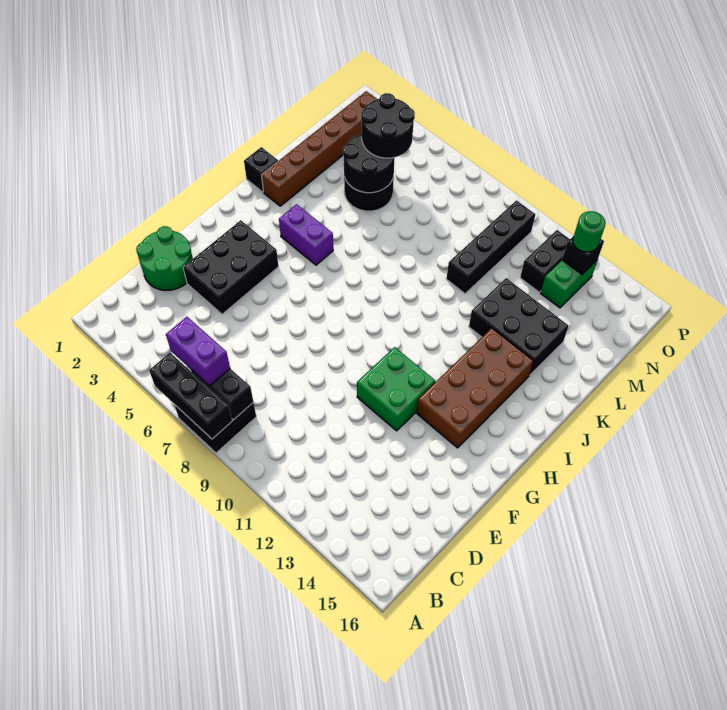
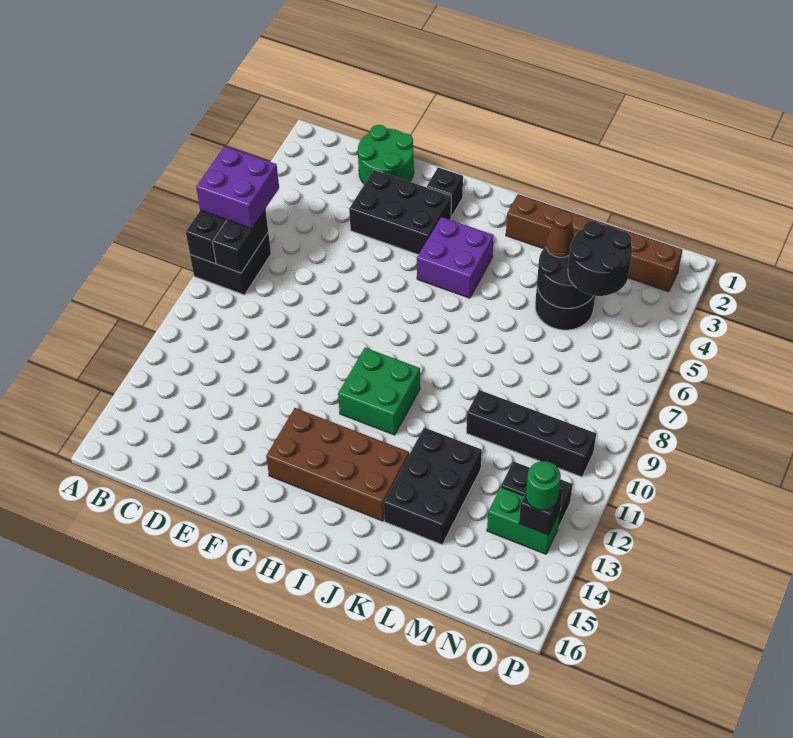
purple 1x2 brick [166,317,230,386] -> purple 2x2 brick [196,146,279,229]
green 2x2 brick [357,347,435,431] -> green 2x2 brick moved to [338,348,420,435]
purple 1x2 brick [279,204,333,265] -> purple 2x2 brick [417,217,494,298]
black 1x1 brick [244,147,278,192] -> black 1x1 brick moved to [427,167,463,217]
none -> brown 1x1 cone [546,211,574,257]

